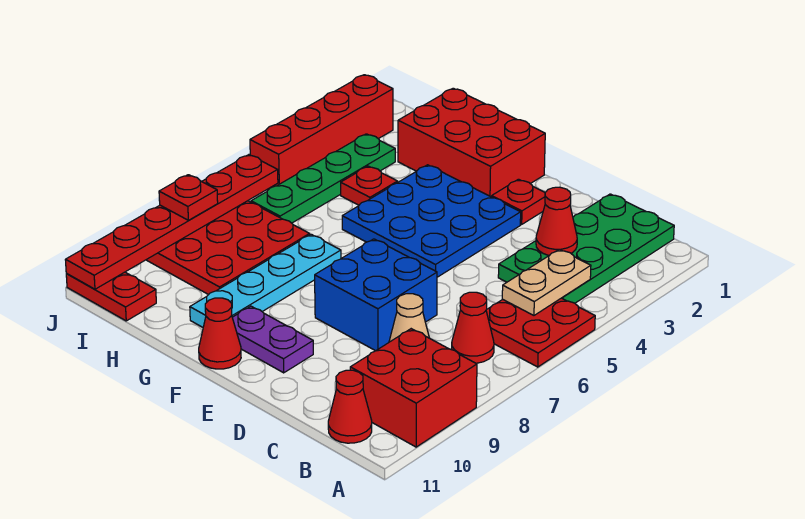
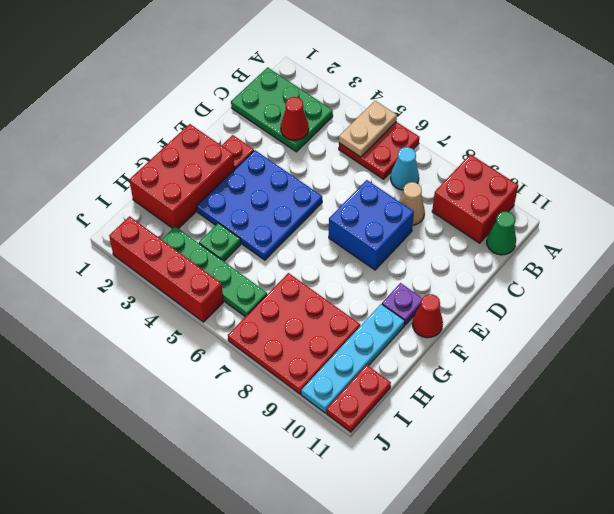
green 2x4 plate [498,194,674,303] -> green 2x3 plate [231,67,333,152]
tan 1x2 plate [502,249,591,315] -> tan 1x2 plate turned to [339,101,397,157]
red 1x1 cone [452,292,494,363] -> cyan 1x1 cone [391,147,419,190]
red 1x1 cone [328,370,372,443] -> green 1x1 cone [487,212,516,255]
purple 1x2 plate [232,306,313,373] -> purple 1x1 plate [382,283,422,325]
cyan 1x4 plate [190,234,341,327] -> cyan 1x4 plate turned to [301,304,405,413]
red 1x1 plate [341,166,398,205] -> green 1x1 plate [199,223,241,261]
red 1x6 plate [65,155,278,289] -> none
red 1x1 plate [159,175,218,220] -> none

